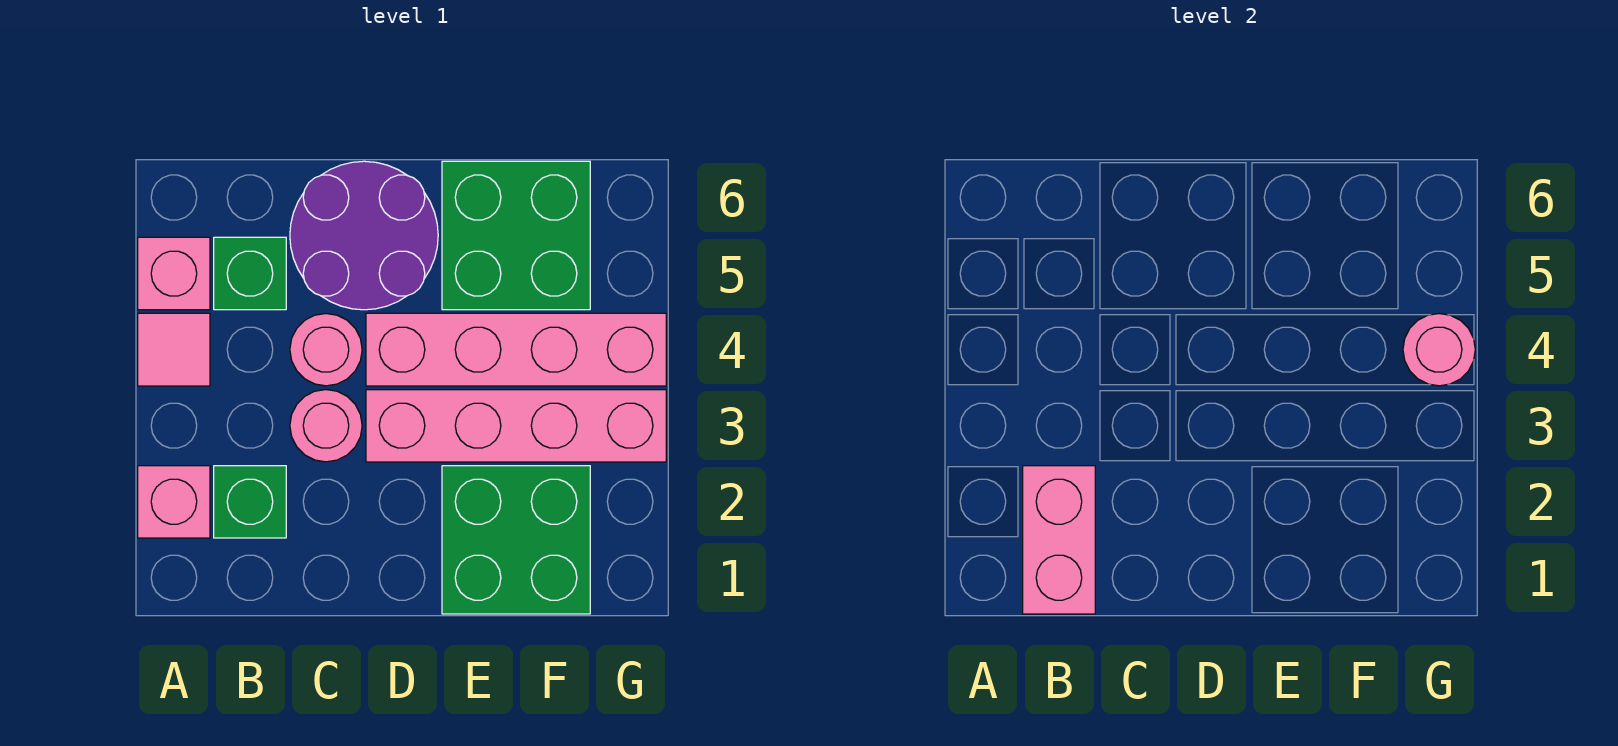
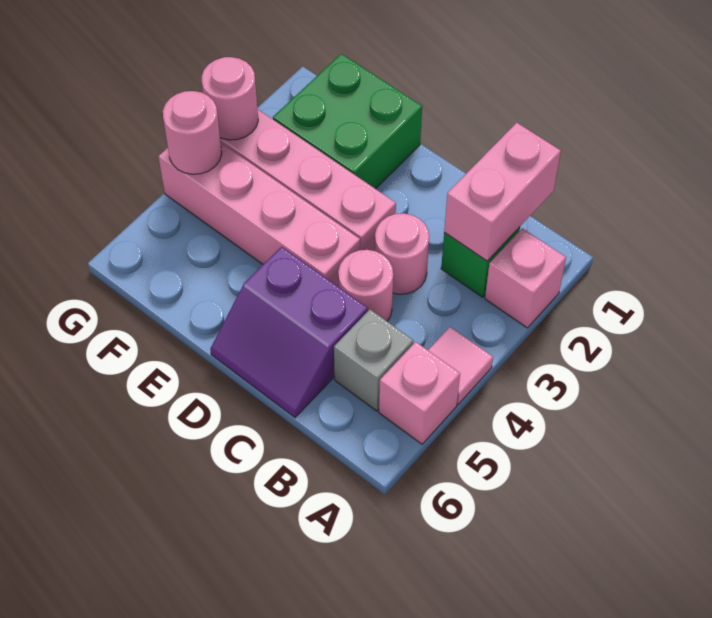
green 1x1 brick [214,237,286,310] -> grey 1x1 brick [334,310,413,411]
purple 2x2 round brick [290,161,438,310] -> purple 2x2 slope [210,247,368,417]
green 2x2 brick [442,161,590,310] -> none
none -> pink 1x1 round brick [202,57,258,140]

